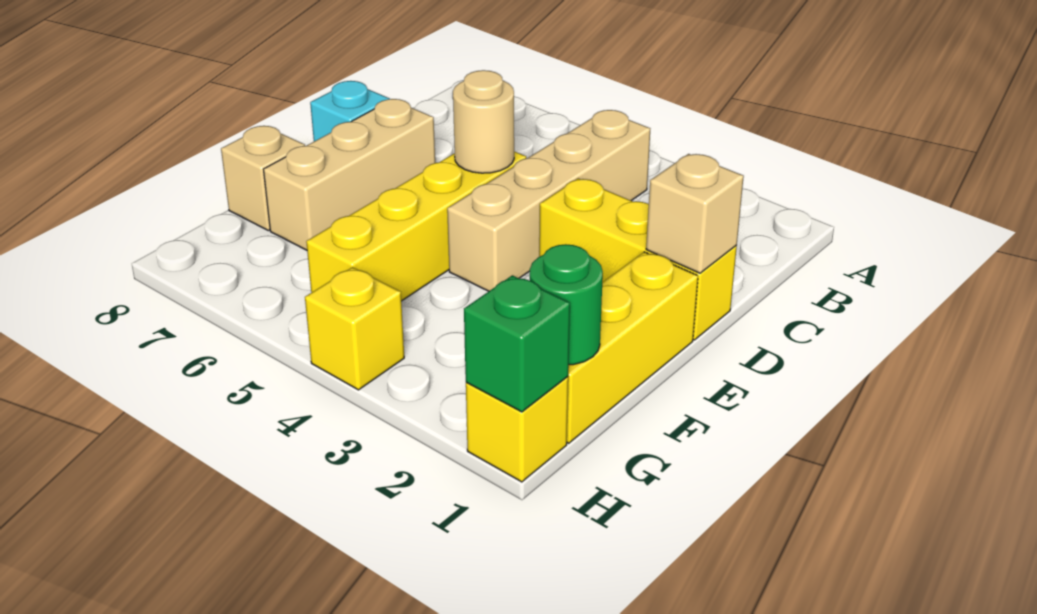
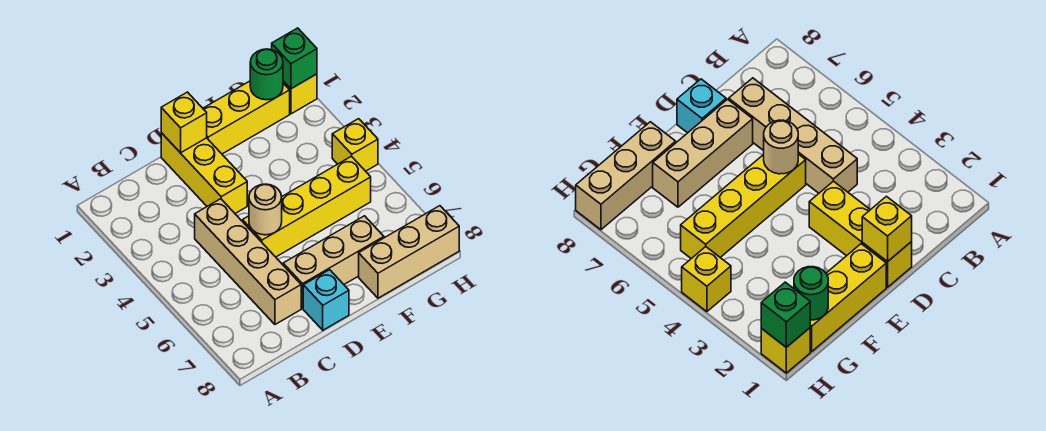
tan 1x4 brick [447,110,650,291] -> tan 1x4 brick turned to [195,199,301,324]
tan 1x1 brick [646,154,744,273] -> yellow 1x1 brick [161,92,207,153]
tan 1x1 brick [221,126,305,231] -> tan 1x3 brick [359,206,459,298]

